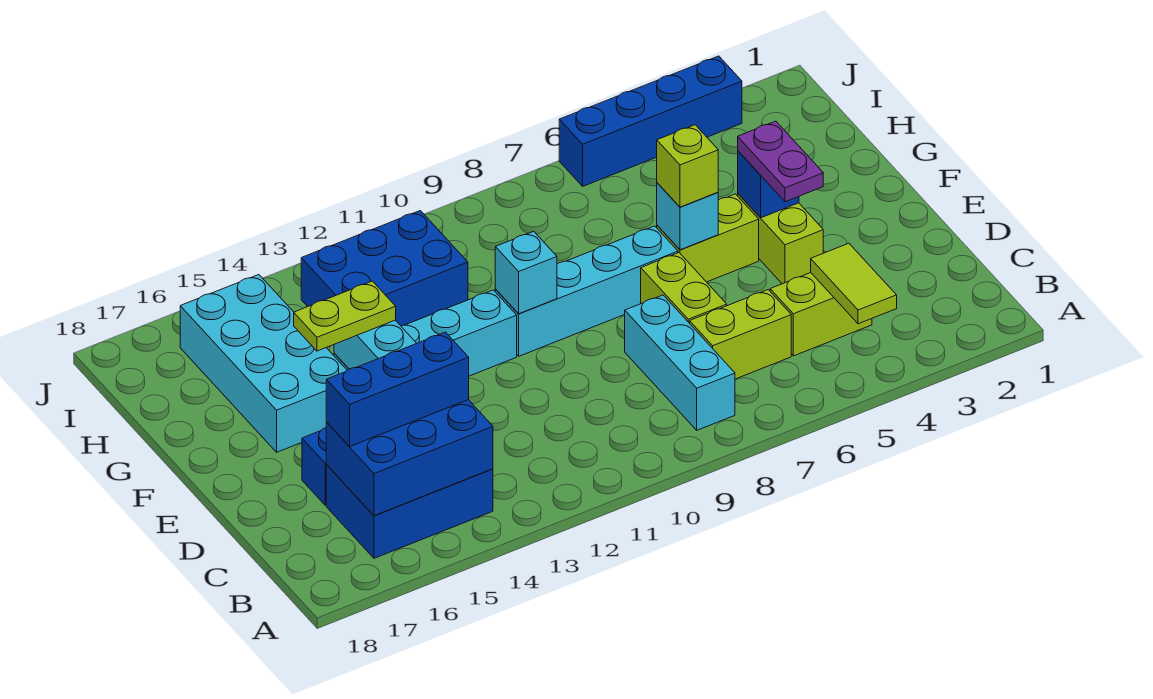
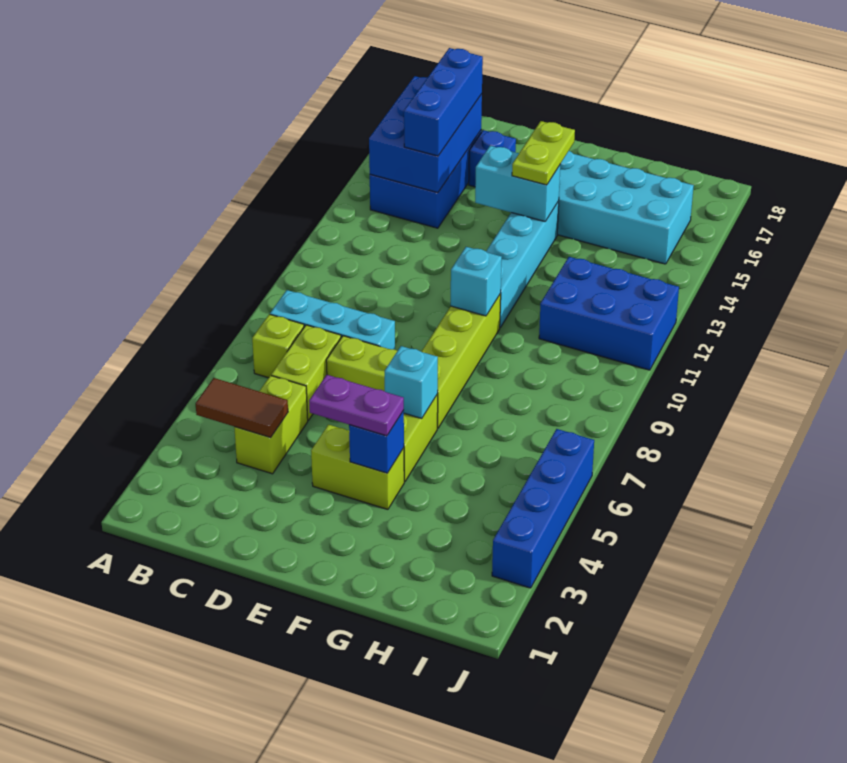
lime 1x2 tile [811,243,897,324] -> brown 1x2 tile [196,378,288,438]
lime 1x1 brick [657,125,718,207] -> lime 1x1 brick moved to [252,314,304,378]
cyan 1x4 brick [495,226,678,356] -> lime 1x4 brick [421,294,501,428]
blue 2x3 brick [301,211,468,326] -> blue 2x3 brick turned to [539,257,679,370]

